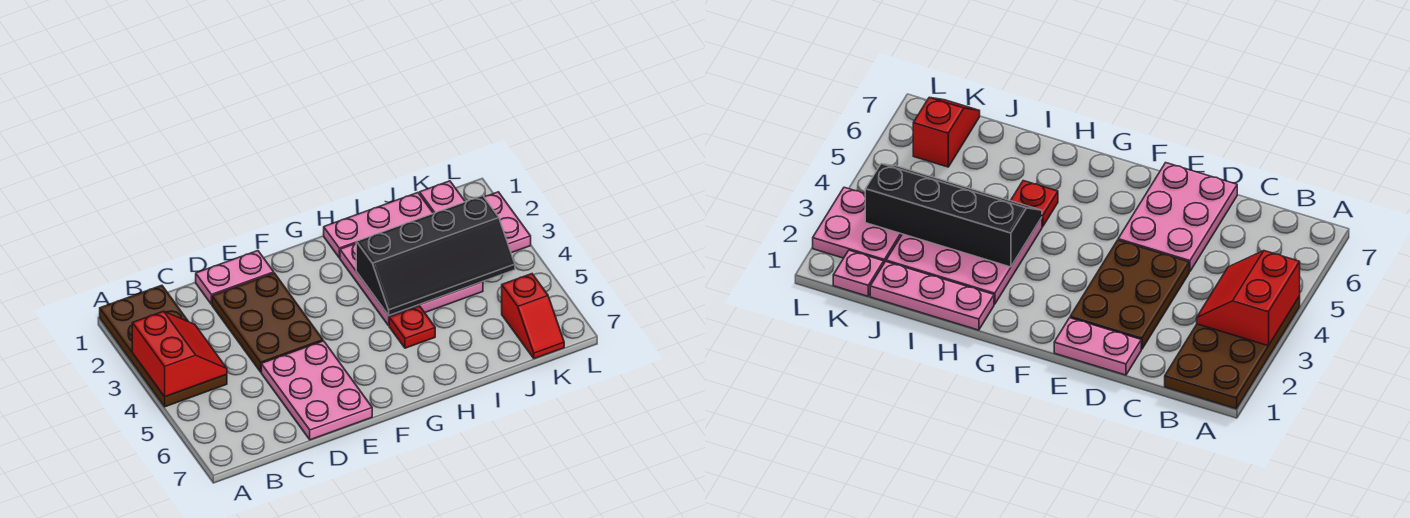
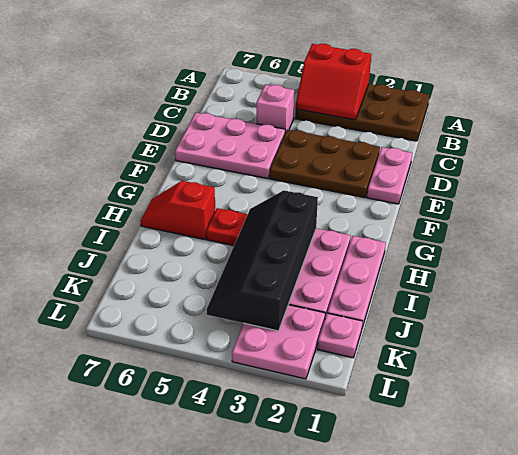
none -> pink 1x1 brick [256,85,294,132]
red 1x2 slope [502,274,564,359] -> red 1x2 slope moved to [140,181,215,240]

